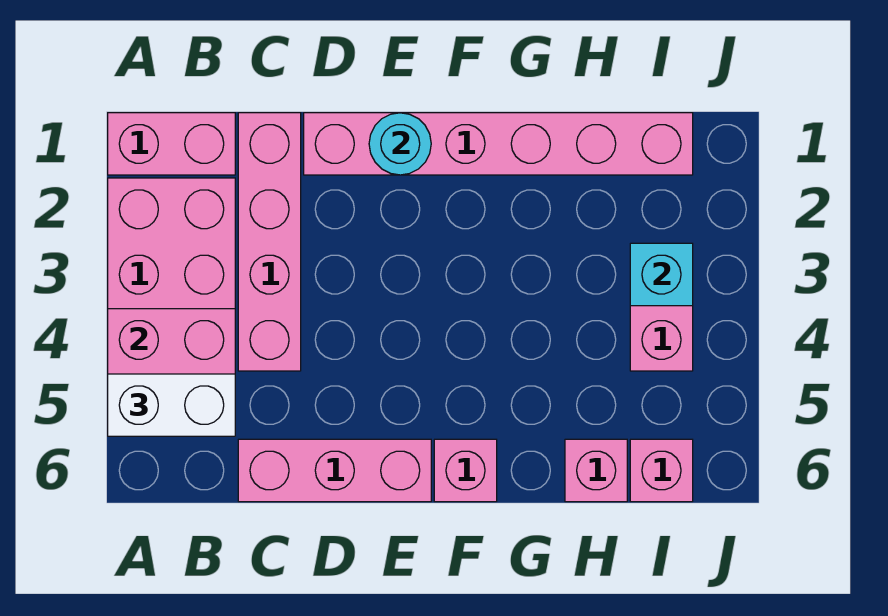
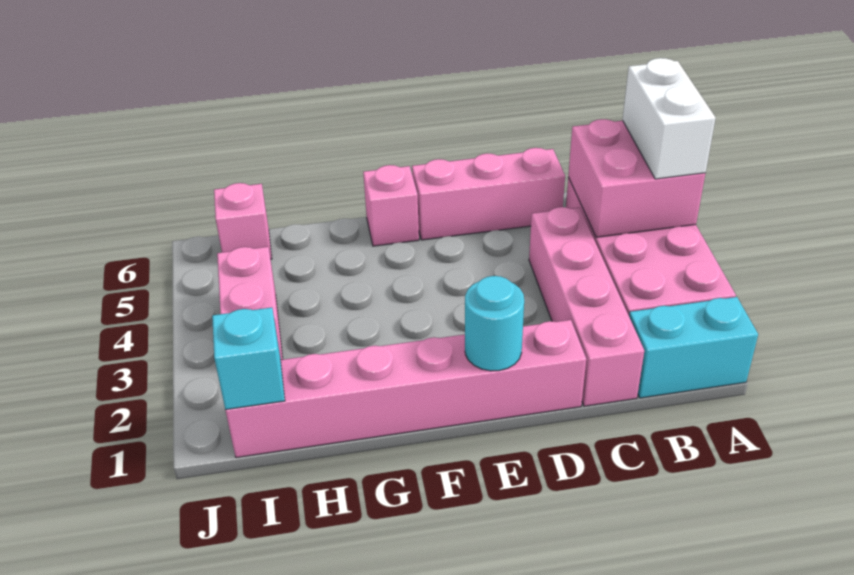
pink 1x2 brick [108,113,235,175] -> cyan 1x2 brick [629,297,758,398]
white 1x2 brick [108,374,235,436] -> white 1x2 brick turned to [623,58,715,179]
pink 1x1 brick [565,439,627,502] -> none
cyan 1x1 brick [630,243,693,306] -> cyan 1x1 brick moved to [212,307,285,410]

